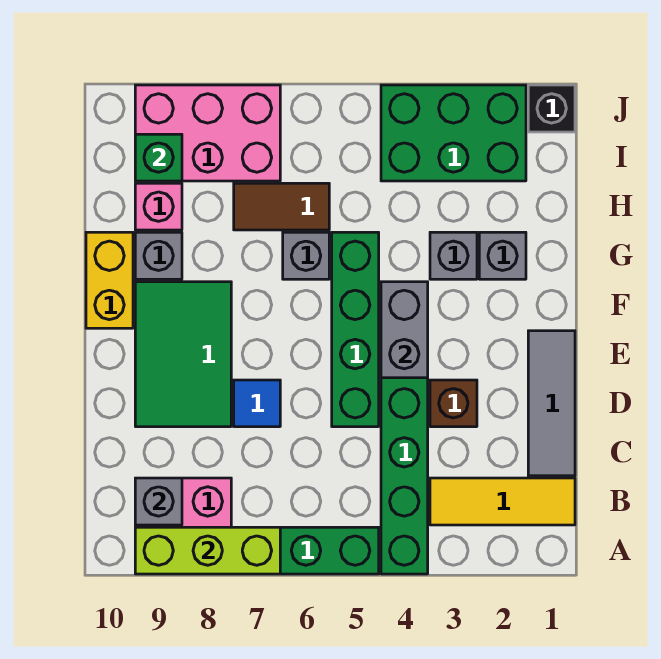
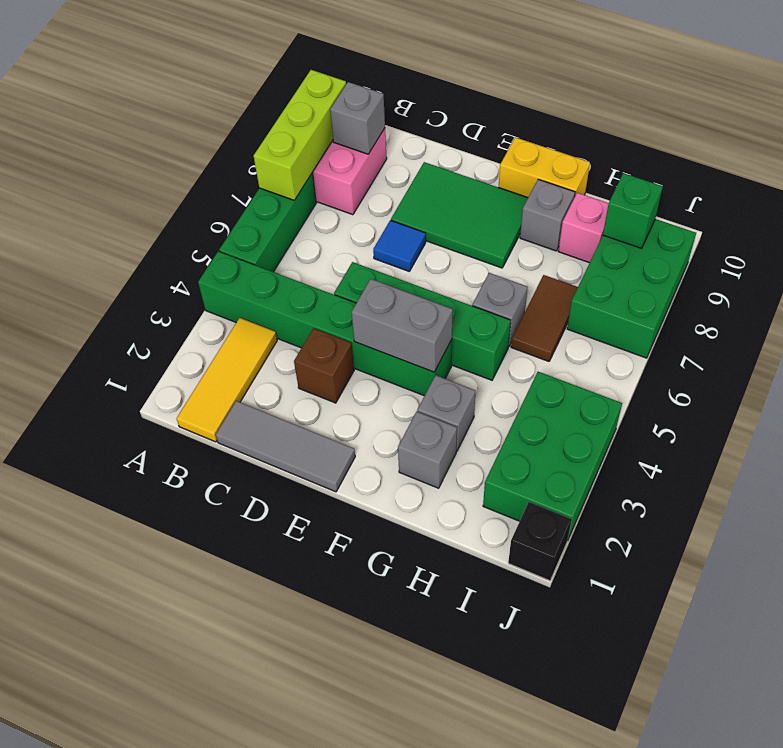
pink 2x3 brick [135,85,280,181] -> green 2x3 brick [567,219,696,358]

